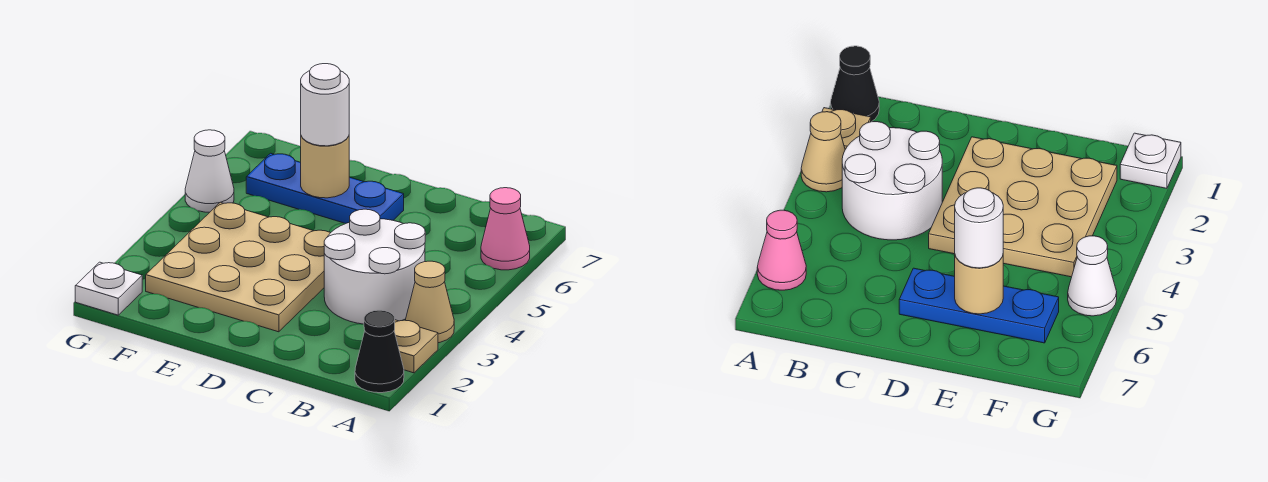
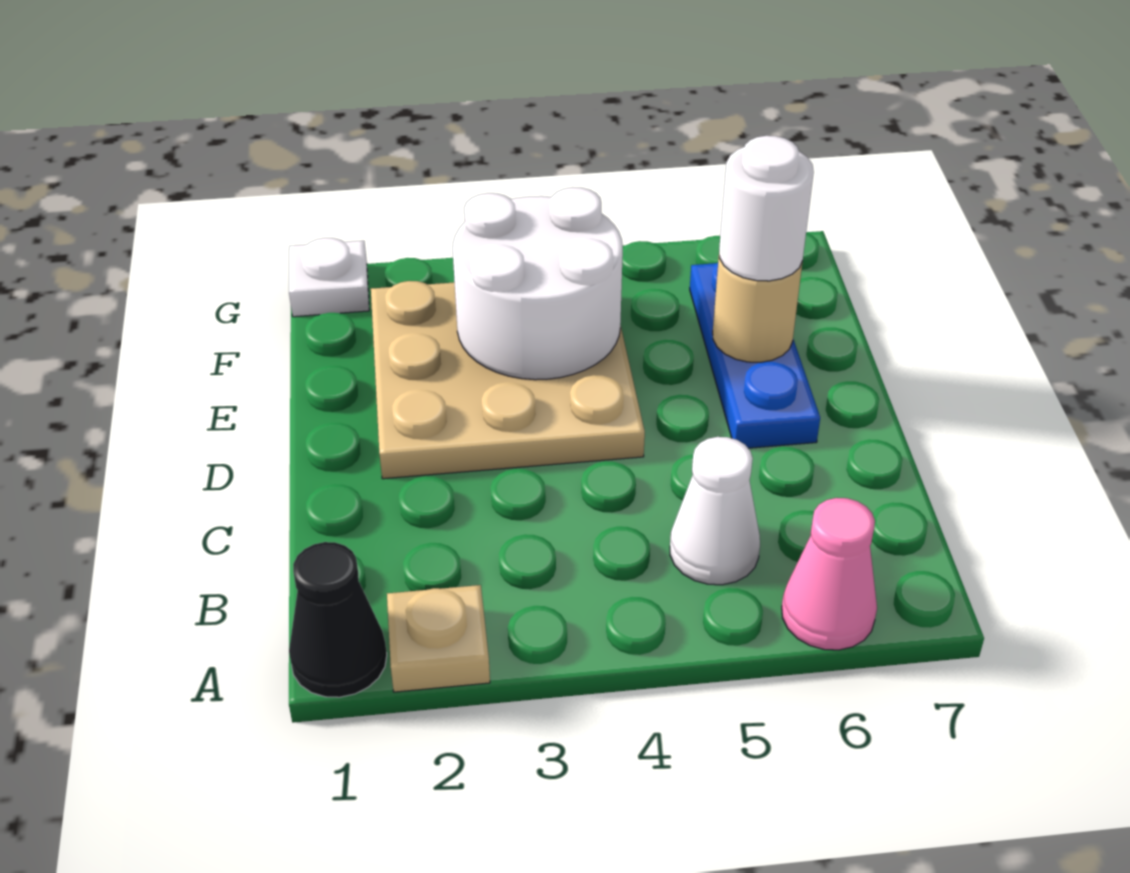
tan 1x1 cone [406,261,454,343] -> none
white 2x2 round brick [324,209,425,324] -> white 2x2 round brick moved to [453,188,623,380]
white 1x1 cone [185,130,234,212] -> white 1x1 cone moved to [670,437,760,585]

